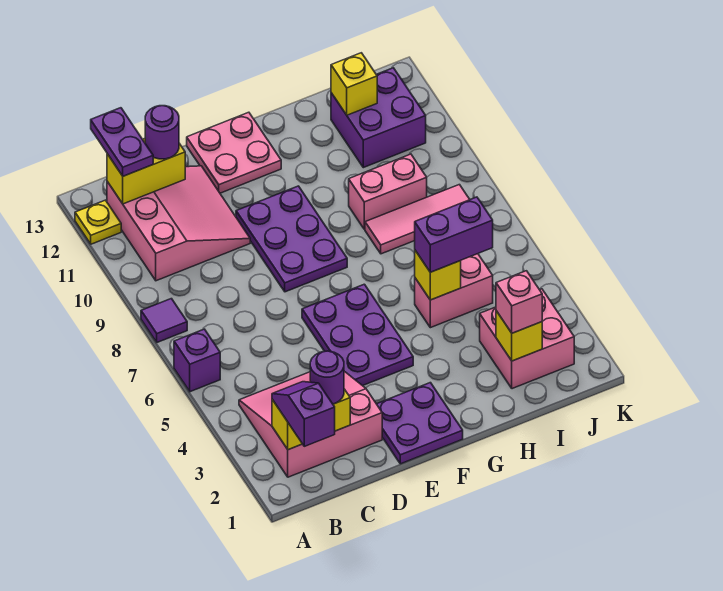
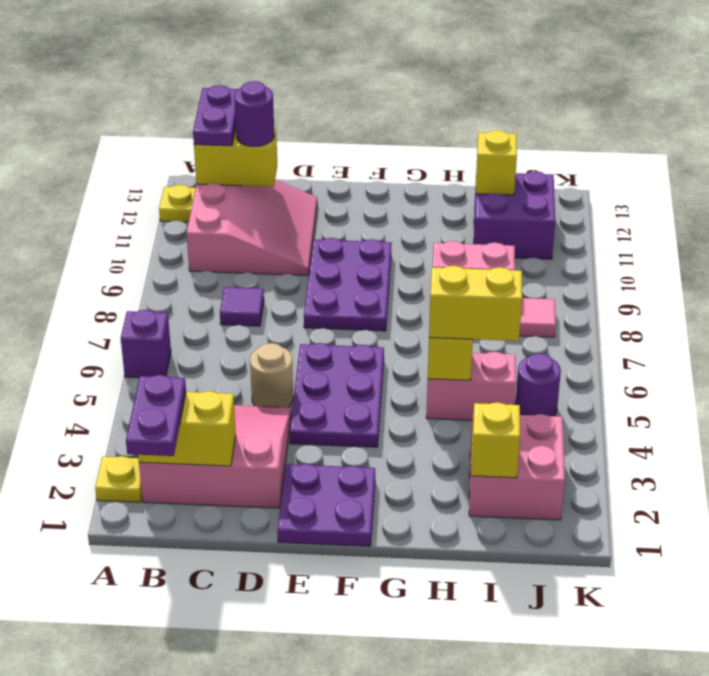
none -> yellow 1x1 plate [95,456,142,502]
purple 1x1 tile [141,299,187,342] -> purple 1x1 tile moved to [220,287,264,326]
purple 1x2 slope [272,382,335,446] -> purple 1x2 plate [126,375,186,456]
purple 1x1 round brick [310,351,344,404] -> purple 1x1 round brick moved to [515,353,561,416]
none -> tan 1x1 round brick [250,343,293,407]
pink 2x2 plate [187,112,281,193] -> none
purple 1x2 brick [415,197,493,272] -> yellow 1x2 brick [429,266,522,341]
pink 1x1 brick [496,271,542,333] -> none

